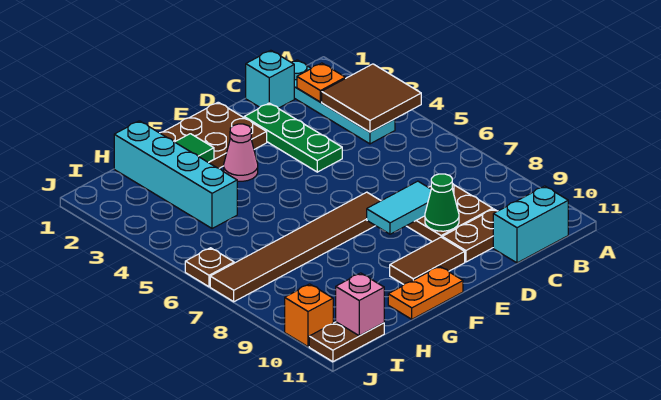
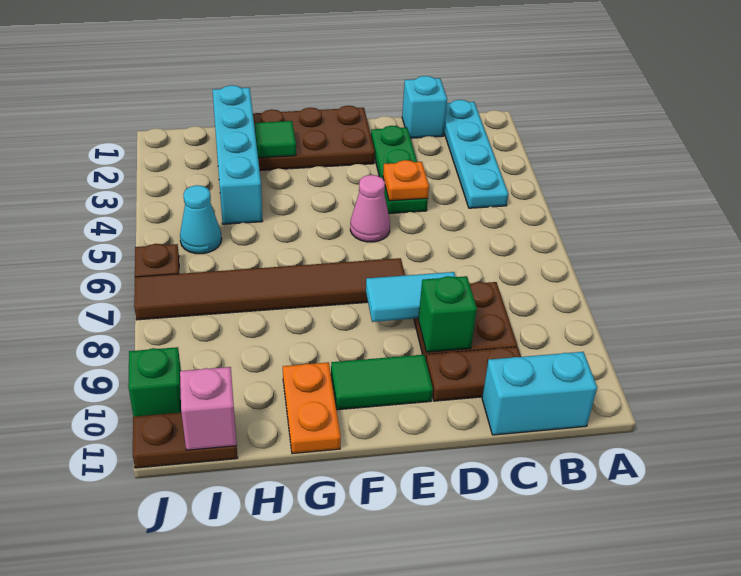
brown 2x2 tile [322,64,421,132] -> none
orange 1x1 plate [297,63,345,102] -> orange 1x1 plate moved to [383,160,429,201]
green 1x1 cone [425,174,459,231] -> green 1x1 brick [418,276,477,352]
brown 1x2 tile [390,237,465,284] -> green 1x2 tile [331,355,433,410]
pink 1x1 cone [224,124,258,181] -> pink 1x1 cone moved to [350,175,390,242]
orange 1x2 plate [388,266,463,319] -> orange 1x2 plate turned to [283,362,341,454]
none -> cyan 1x1 cone [180,185,222,254]
orange 1x1 brick [285,284,333,347] -> green 1x1 brick [128,347,181,417]

